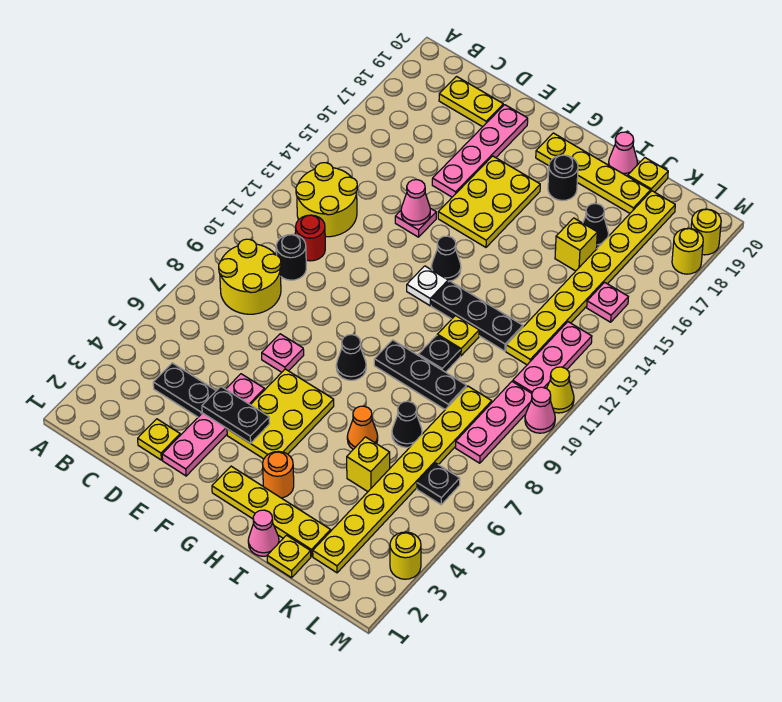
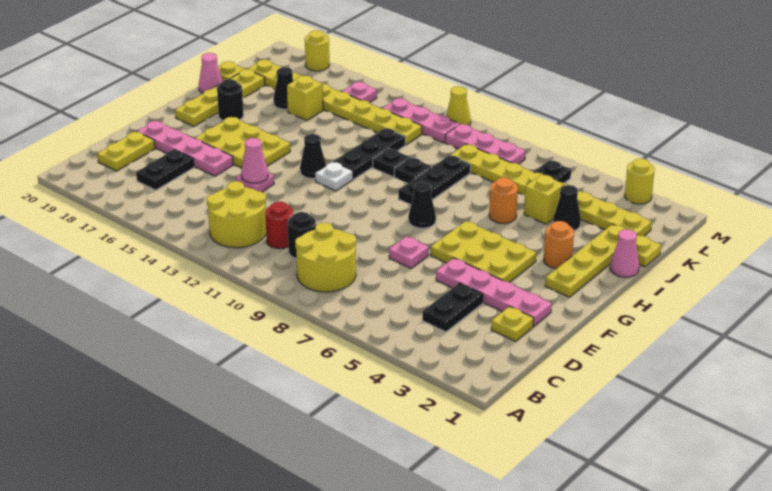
black 1x2 plate [202,387,269,443] -> black 1x2 plate moved to [136,150,194,190]
orange 1x1 cone [347,406,378,449] -> orange 1x1 round brick [489,177,518,223]
yellow 1x1 plate [437,316,479,356] -> black 1x1 plate [373,148,410,177]
black 1x1 cone [392,401,422,447] -> black 1x1 cone moved to [553,185,581,230]
pink 1x1 cone [525,387,555,433] -> none
yellow 1x1 round brick [691,209,721,255] -> none

